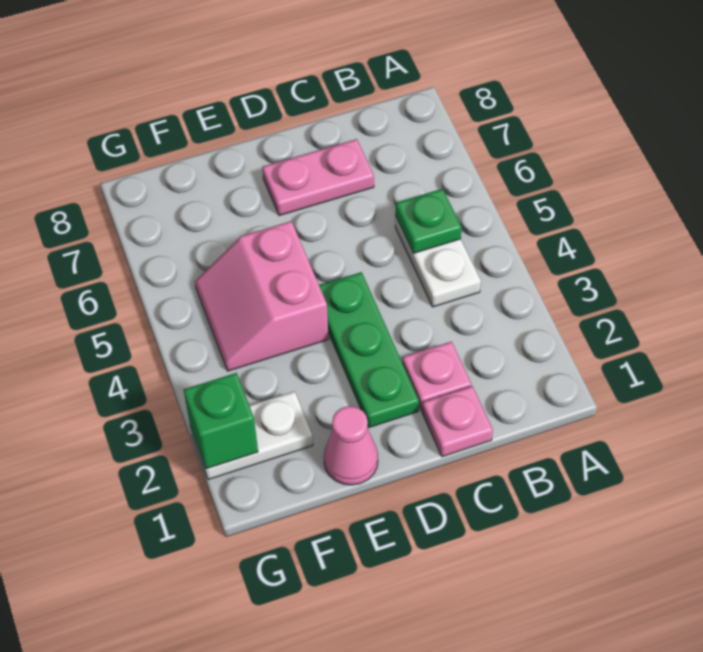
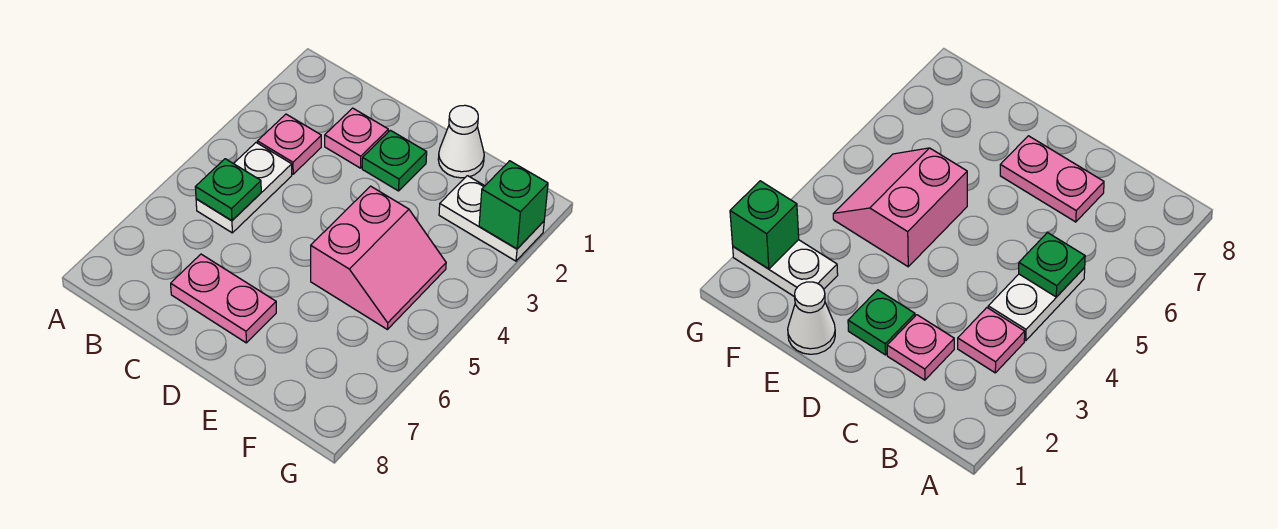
pink 1x1 plate [422,386,493,457] -> pink 1x1 plate moved to [257,114,321,174]
green 1x3 plate [319,272,419,427] -> green 1x1 plate [362,130,427,191]
pink 1x1 cone [324,406,378,485] -> white 1x1 cone [438,105,484,178]

